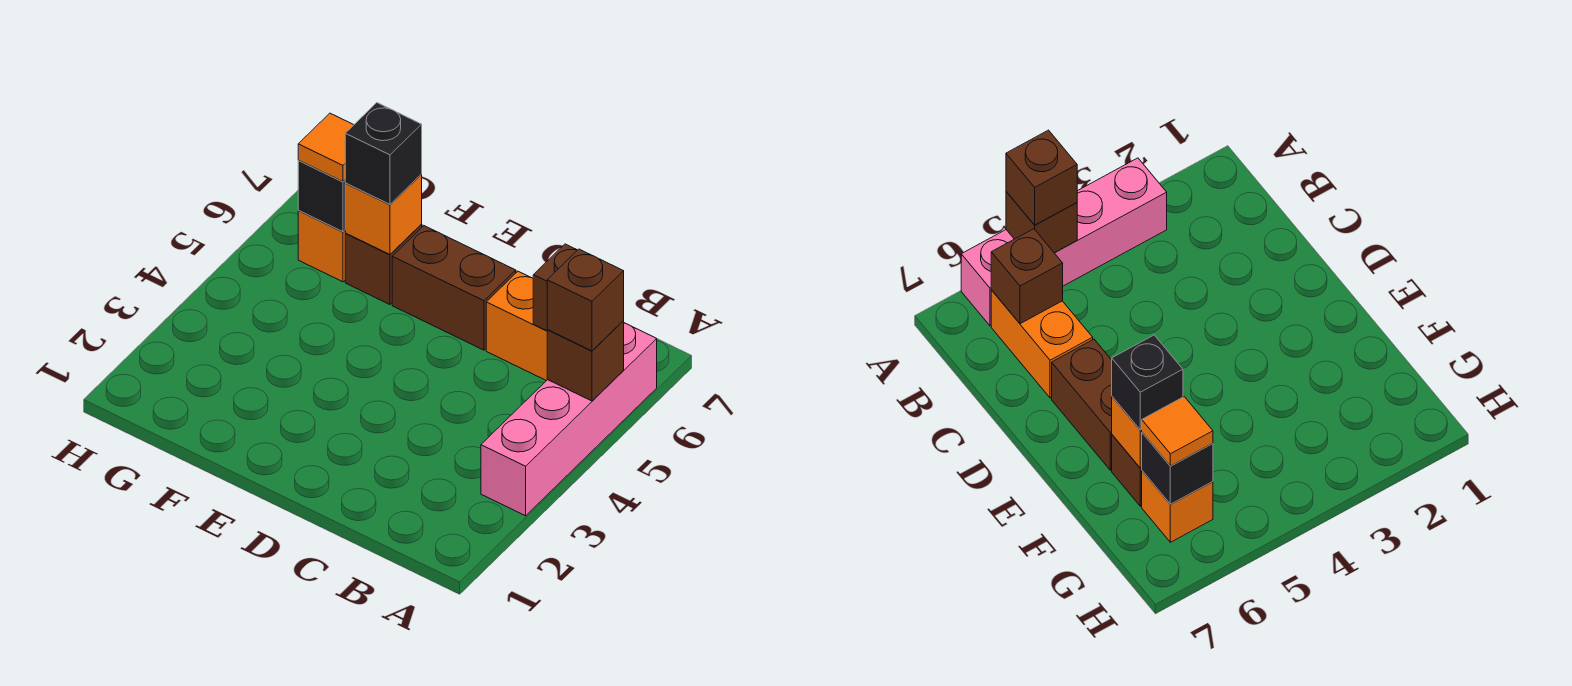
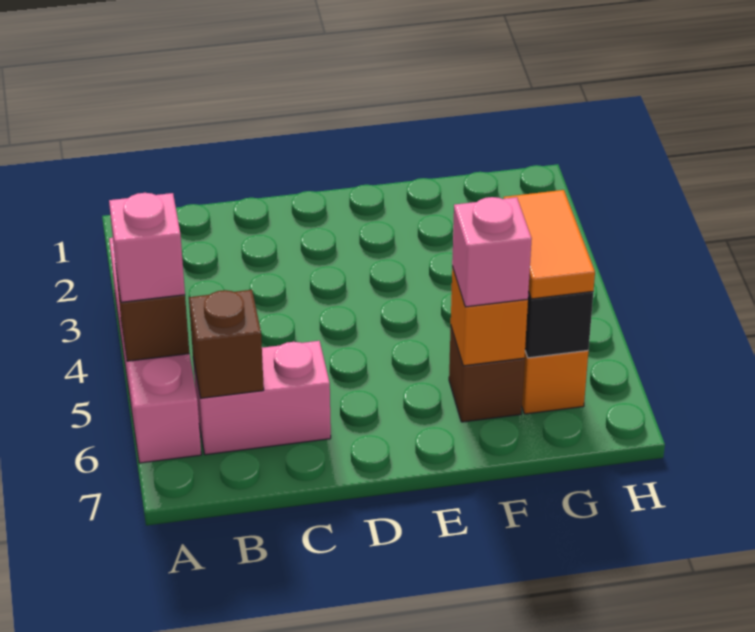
brown 1x1 brick [547,249,624,351] -> pink 1x1 brick [109,193,185,302]
orange 1x2 brick [486,271,547,381] -> pink 1x2 brick [193,341,331,455]
brown 1x2 brick [392,226,516,350] -> none
black 1x1 brick [345,103,422,204] -> pink 1x1 brick [452,197,532,307]
orange 1x1 tile [298,113,353,182] -> orange 1x2 tile [504,190,595,299]

